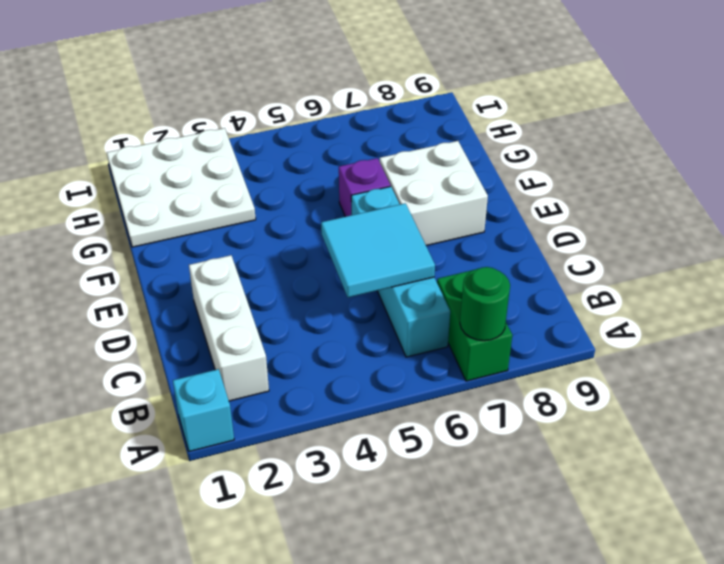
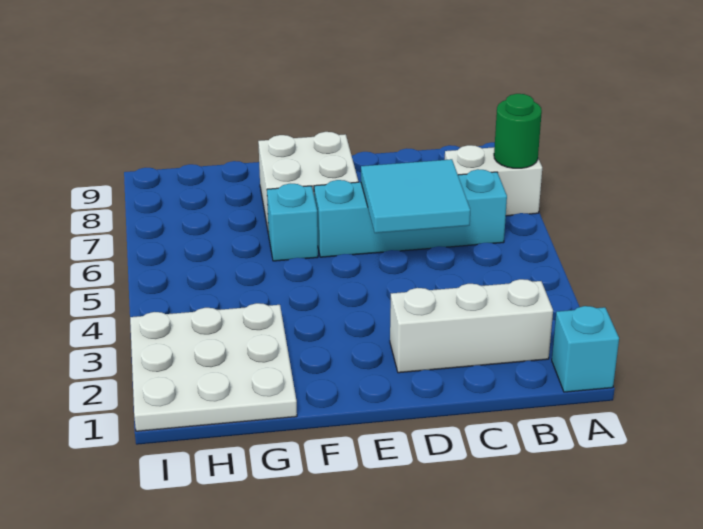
green 1x2 brick [437,270,512,381] -> white 1x2 brick [445,145,542,216]
purple 1x1 brick [339,158,391,217] -> cyan 1x1 brick [267,184,318,261]

